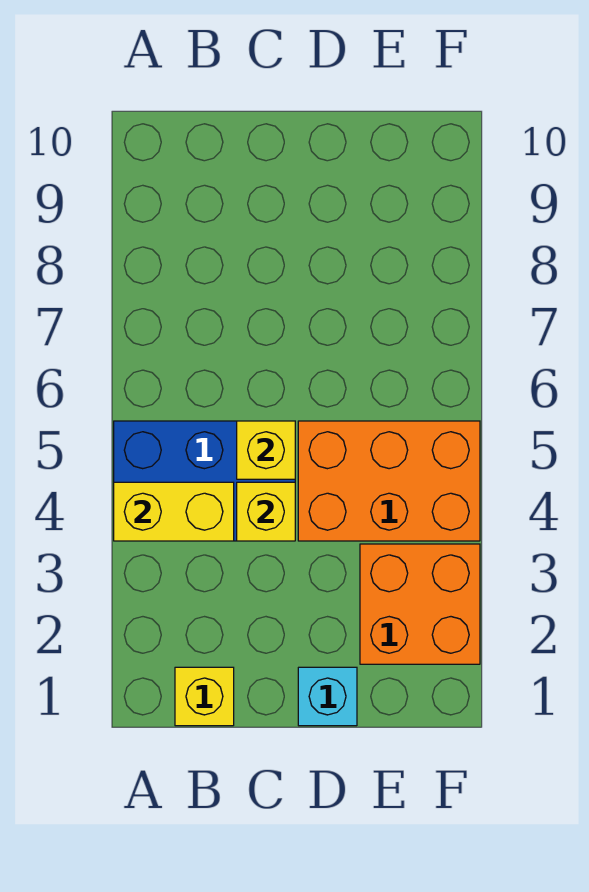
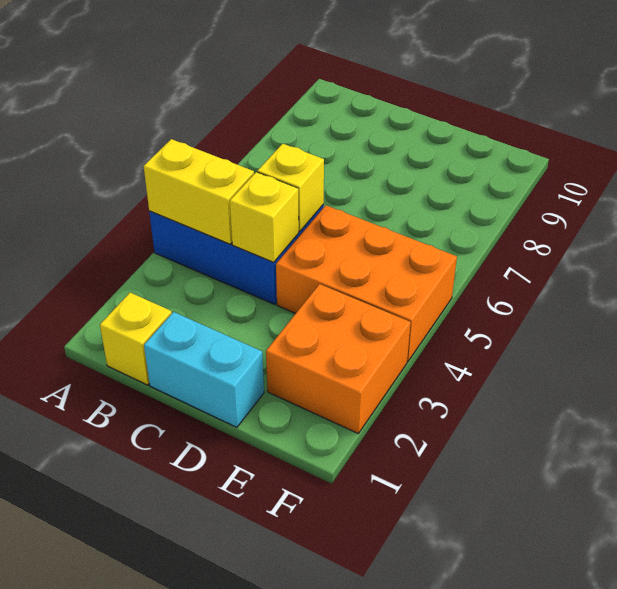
cyan 1x1 brick [298,667,357,726] -> cyan 1x2 brick [144,312,264,427]

